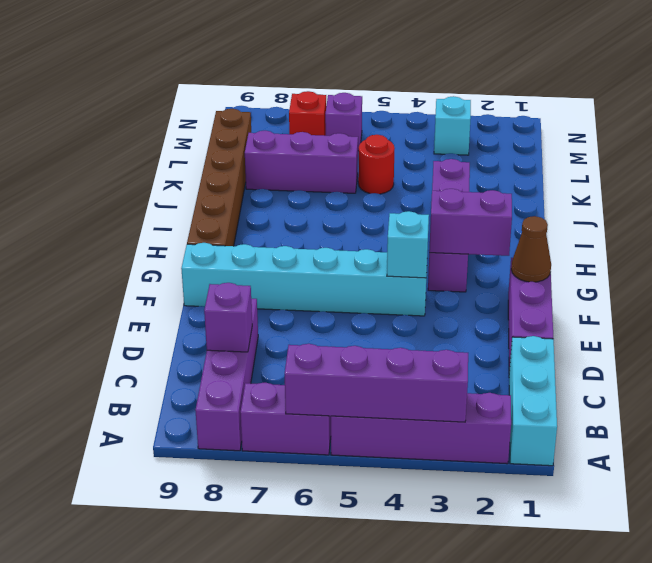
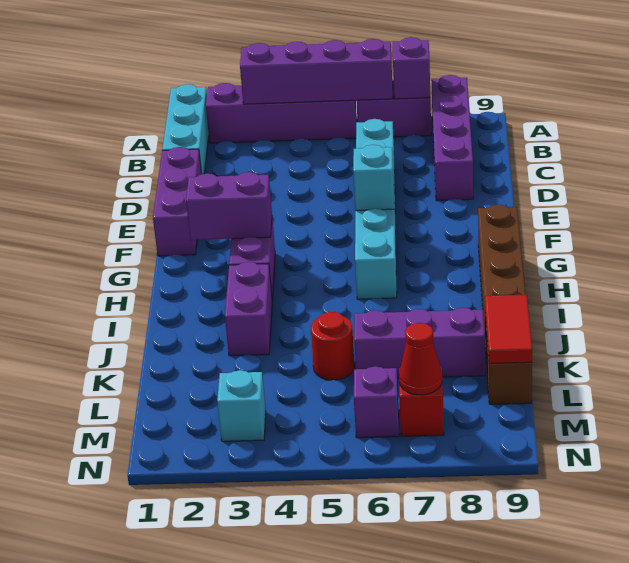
purple 1x1 brick [204,283,252,352] -> purple 1x1 brick moved to [393,37,430,99]
brown 1x1 cone [511,216,551,282] -> none
cyan 1x6 brick [181,243,427,316] -> cyan 1x6 brick turned to [355,119,397,299]
cyan 1x1 brick [387,211,429,278] -> cyan 1x1 brick moved to [353,145,394,211]
none -> red 1x2 tile [485,294,532,364]
none -> red 1x1 cone [399,323,442,395]

